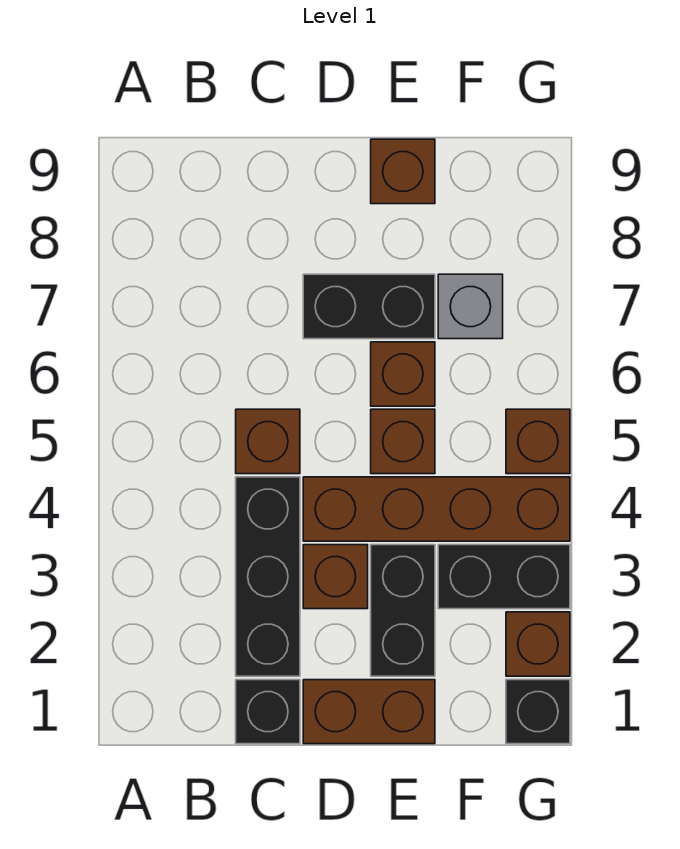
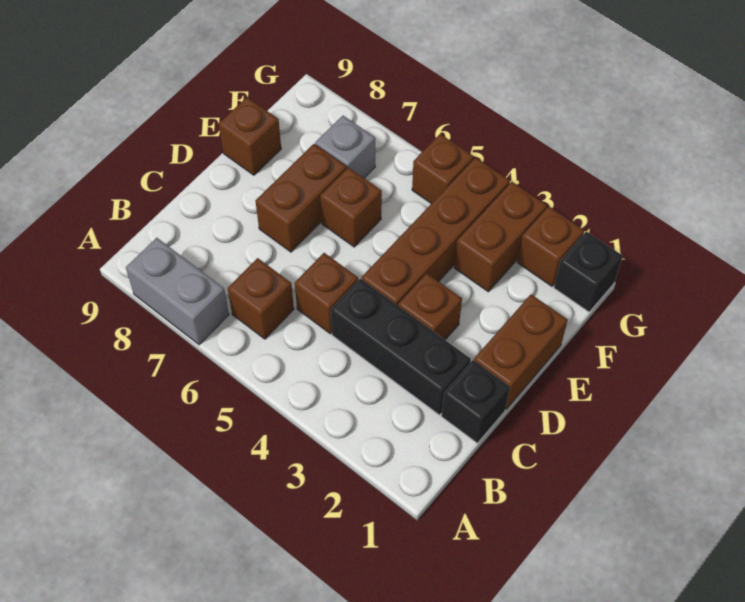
none -> grey 1x2 brick [126,238,229,345]
black 1x2 brick [303,274,435,339] -> brown 1x2 brick [256,144,347,252]
black 1x2 brick [371,545,435,676] -> none
brown 1x1 brick [371,409,435,474] -> brown 1x1 brick moved to [228,258,294,339]
black 1x2 brick [438,545,570,609] -> brown 1x2 brick [454,182,547,292]

